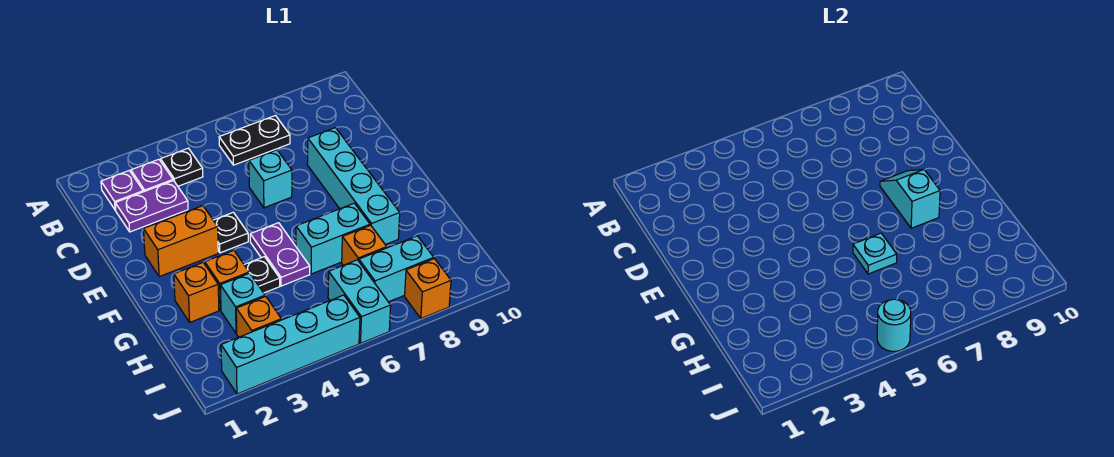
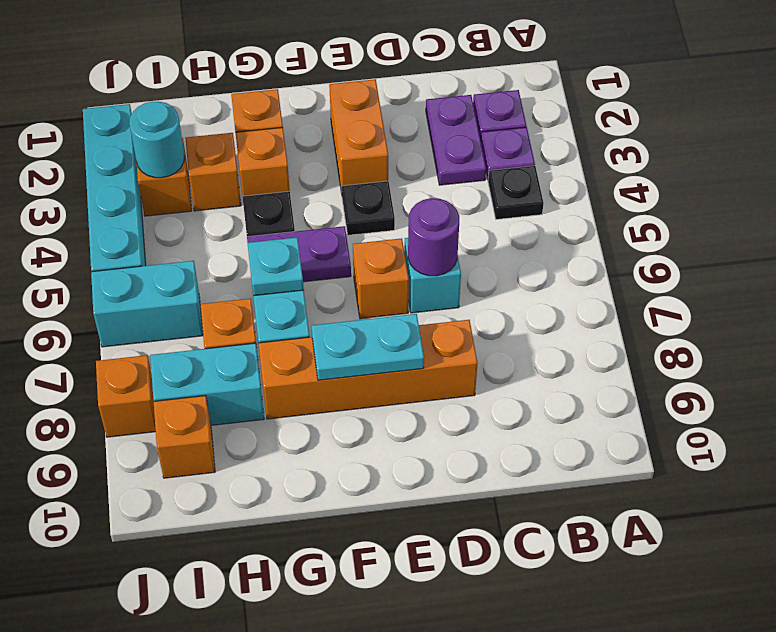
black 1x2 plate [219,116,290,165] -> none
none -> purple 1x1 round brick [408,198,459,276]
cyan 1x4 brick [307,128,400,245] -> orange 1x4 brick [258,320,478,419]
none -> orange 1x1 brick [353,238,409,319]
cyan 1x2 slope [880,169,940,228] -> cyan 1x2 plate [312,314,424,380]
cyan 1x1 brick [220,273,265,334] -> orange 1x1 brick [185,133,241,211]
cyan 1x2 brick [359,236,434,302] -> cyan 1x2 brick turned to [150,343,264,425]
none -> orange 1x1 brick [154,396,215,478]
cyan 1x1 round brick [877,299,911,351] -> cyan 1x1 round brick moved to [129,102,185,178]

